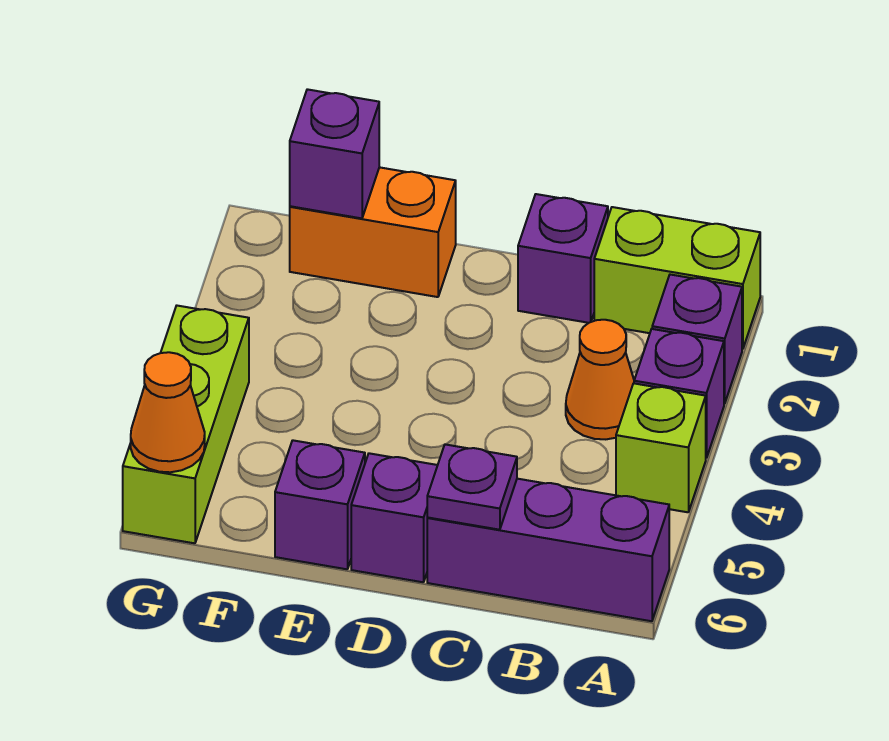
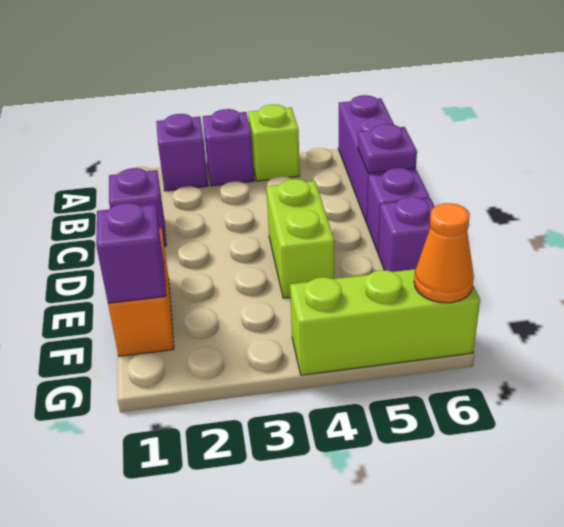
lime 1x2 brick [594,207,760,349] -> lime 1x2 brick moved to [266,179,334,298]
orange 1x1 cone [566,320,634,439] -> none

